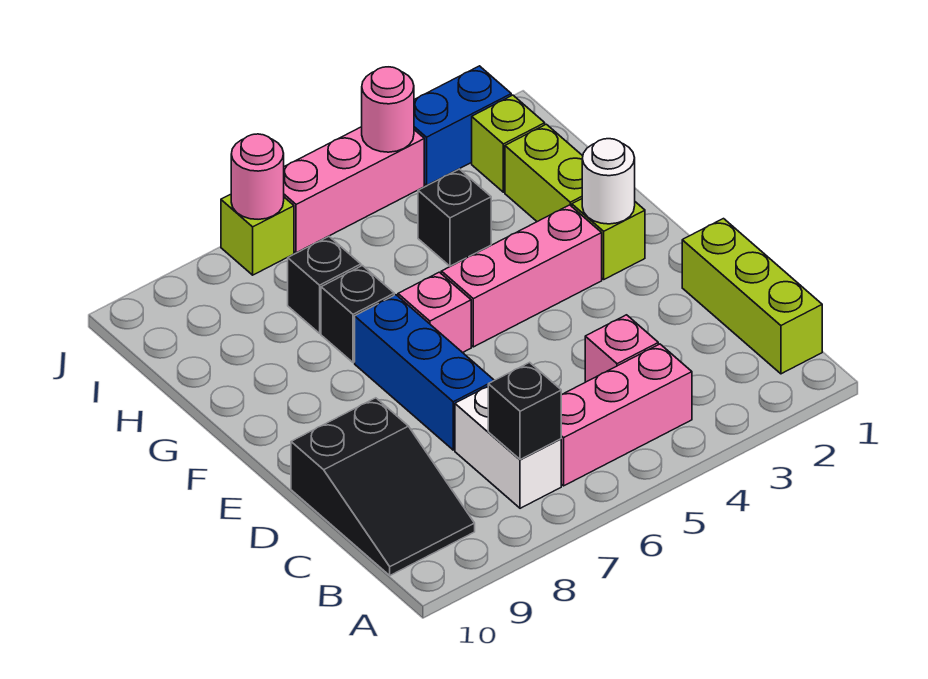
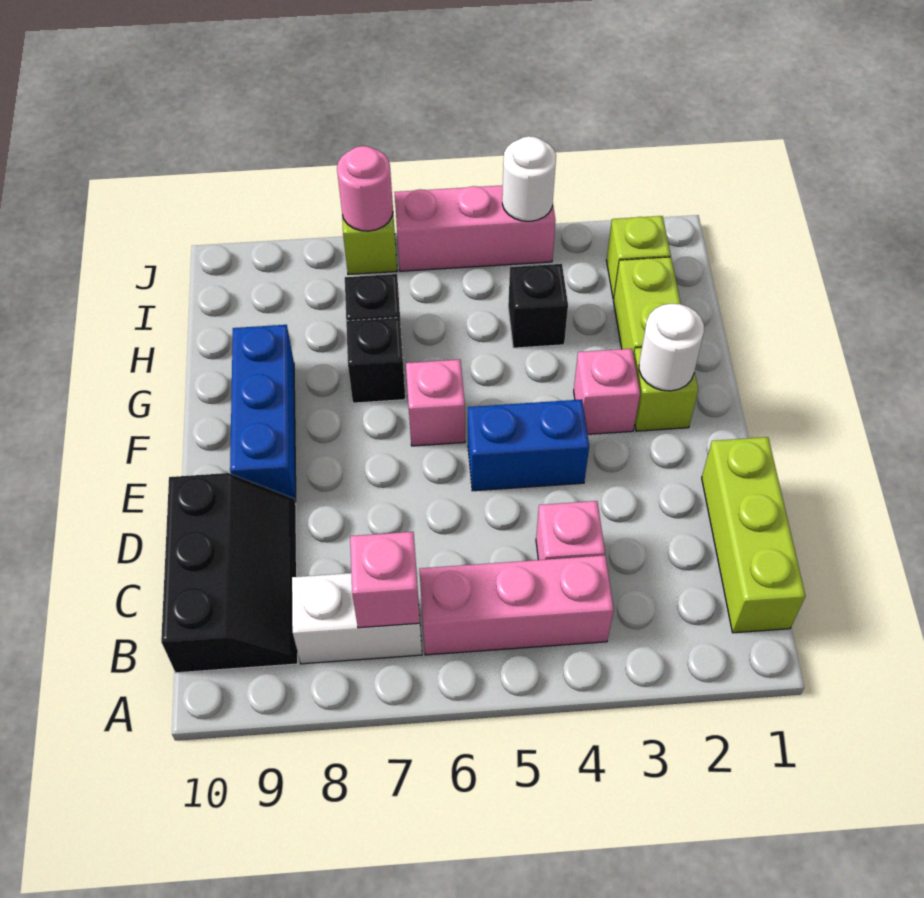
white 1x2 brick [455,387,561,508] -> white 1x2 brick turned to [292,573,422,664]
black 1x1 brick [488,362,561,460] -> pink 1x1 brick [350,532,420,628]
black 2x3 slope [291,398,475,575] -> black 2x3 slope turned to [161,473,298,673]
blue 1x3 brick [355,295,494,450] -> blue 1x3 brick moved to [230,325,296,502]
pink 1x3 brick [441,205,602,347] -> pink 1x1 brick [574,349,640,434]
blue 1x2 brick [414,66,511,185] -> blue 1x2 brick moved to [468,399,589,491]
pink 1x1 round brick [362,67,414,152] -> white 1x1 round brick [502,136,556,221]

